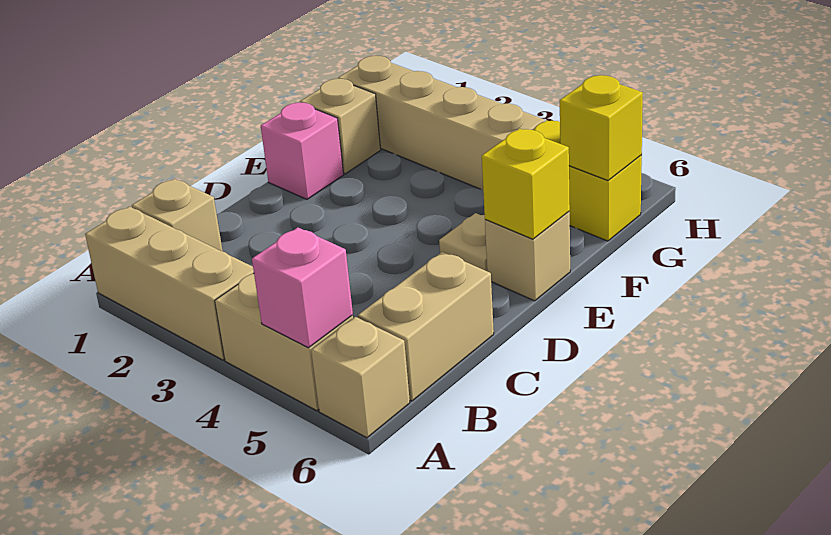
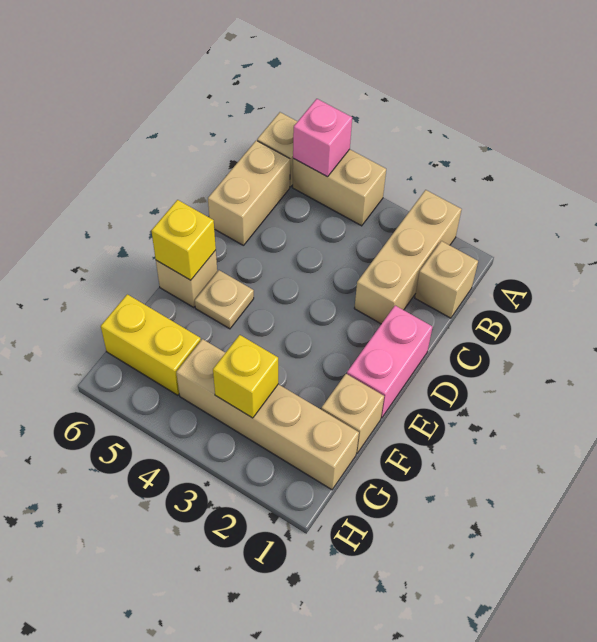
tan 1x3 brick [85,207,254,360] -> tan 1x3 brick turned to [354,190,462,324]
pink 1x1 brick [261,103,344,199] -> pink 1x2 brick [347,306,432,418]
yellow 1x1 brick [560,75,643,181] -> yellow 1x1 brick moved to [213,335,278,418]

